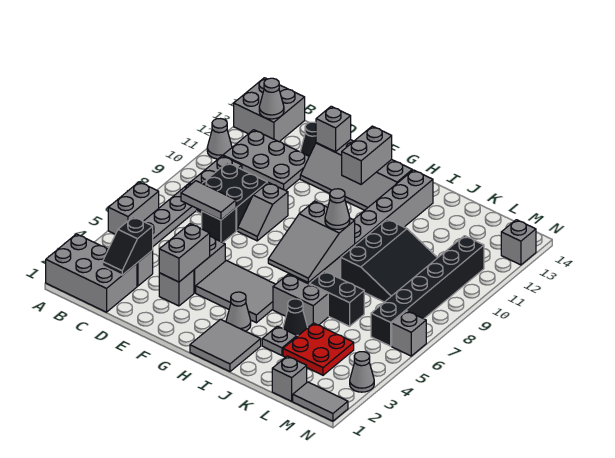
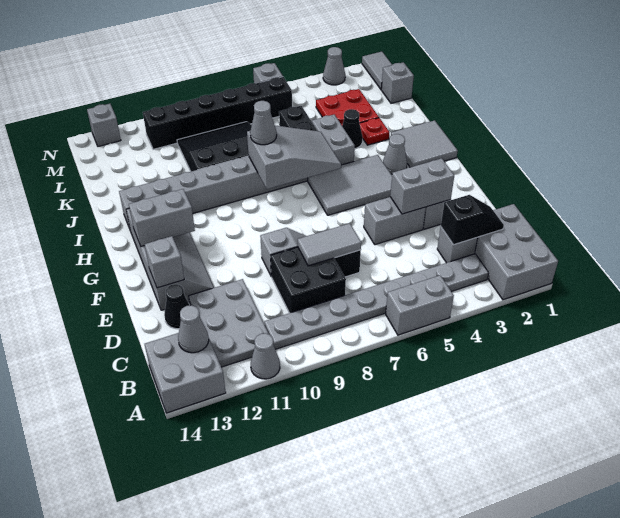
grey 1x2 tile [181,181,236,220] -> grey 1x2 tile turned to [298,223,361,266]
grey 2x3 tile [196,261,276,323] -> grey 2x3 tile turned to [308,155,392,215]
grey 1x1 plate [262,326,297,355] -> red 1x1 plate [360,118,389,145]

